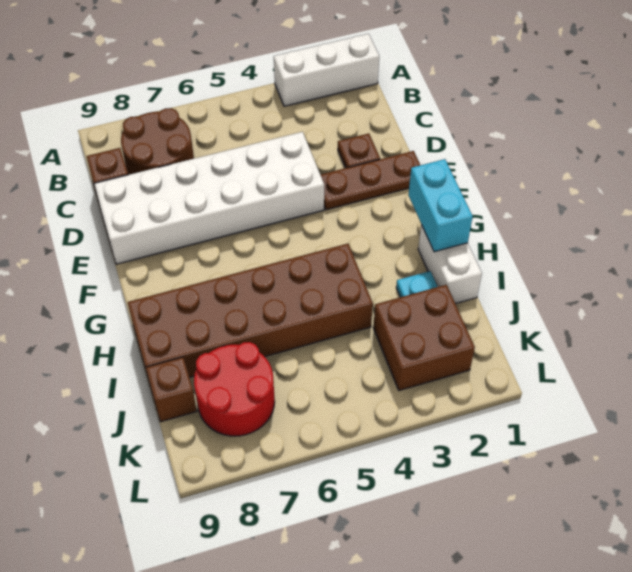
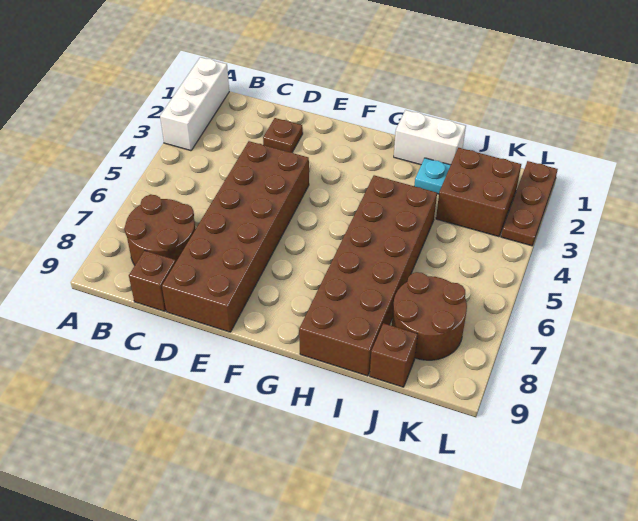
white 2x6 brick [94,132,324,264] -> brown 2x6 brick [162,141,309,332]
brown 1x3 plate [320,151,420,210] -> brown 1x3 plate moved to [501,161,558,246]
cyan 1x2 brick [408,159,473,252] -> none
red 2x2 round brick [194,342,275,436] -> brown 2x2 round brick [392,272,467,360]

